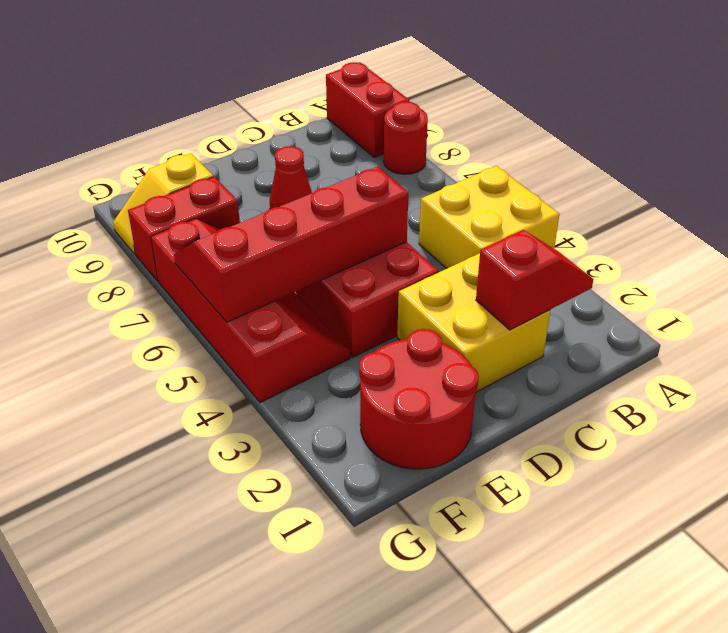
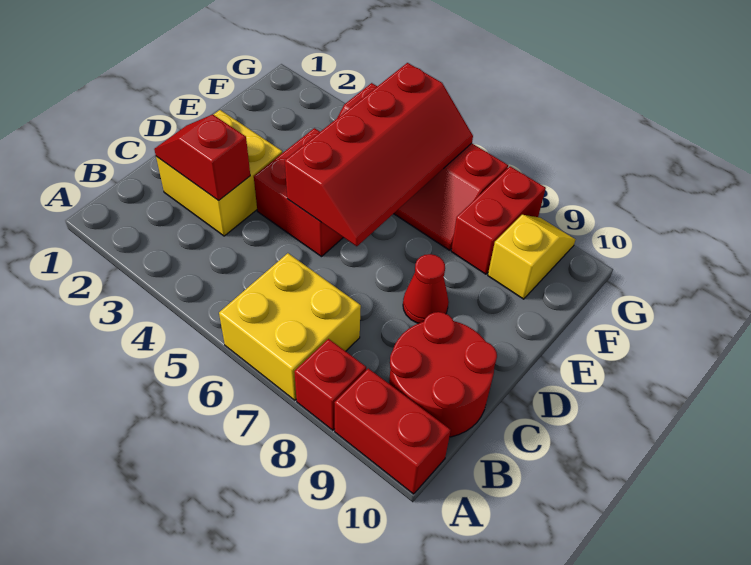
yellow 2x2 brick [419,166,559,268] -> yellow 2x2 brick moved to [219,253,361,400]
red 1x1 round brick [384,102,428,174] -> red 1x1 brick [294,339,366,430]
red 1x2 slope [476,230,593,330] -> red 1x2 slope turned to [154,114,250,201]
red 2x2 round brick [359,329,479,469] -> red 2x2 round brick moved to [389,312,497,437]

